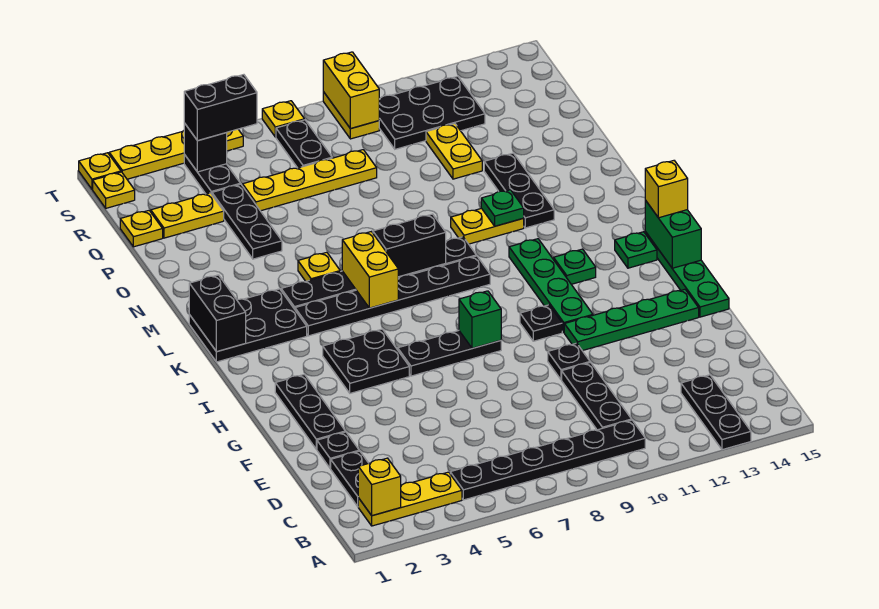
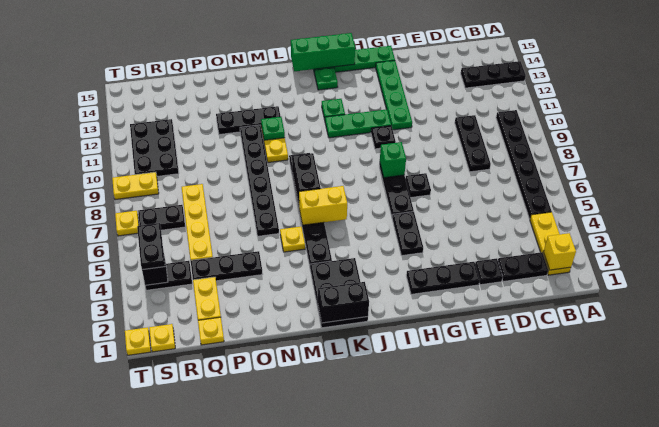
black 1x3 plate [562,363,632,430] -> black 1x3 plate turned to [455,115,491,172]
black 1x1 plate [548,343,590,380] -> black 1x1 plate moved to [405,173,431,198]
black 2x2 plate [323,329,409,393] -> black 1x2 plate [392,212,423,256]
green 1x4 plate [509,239,593,332] -> green 1x3 plate [325,109,391,138]
green 1x2 brick [645,200,701,268] -> green 1x3 brick [291,33,355,71]
yellow 1x1 brick [645,161,688,218] -> none
black 1x6 plate [295,256,490,336] -> black 1x6 plate moved to [240,125,279,236]
yellow 1x2 plate [426,124,482,179] -> none
black 1x2 brick [184,75,257,141] -> black 1x2 plate [137,223,165,270]
yellow 1x2 brick [323,52,379,129] -> none
yellow 1x4 plate [109,129,243,179] -> none

